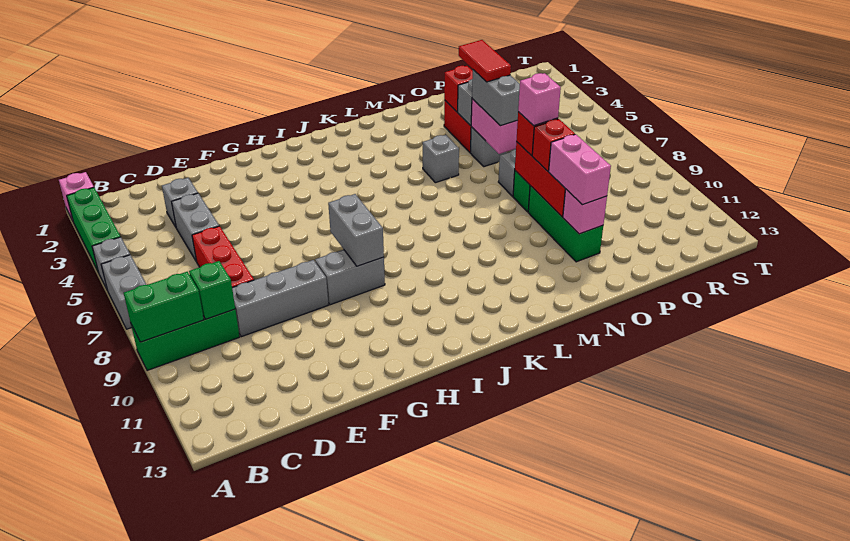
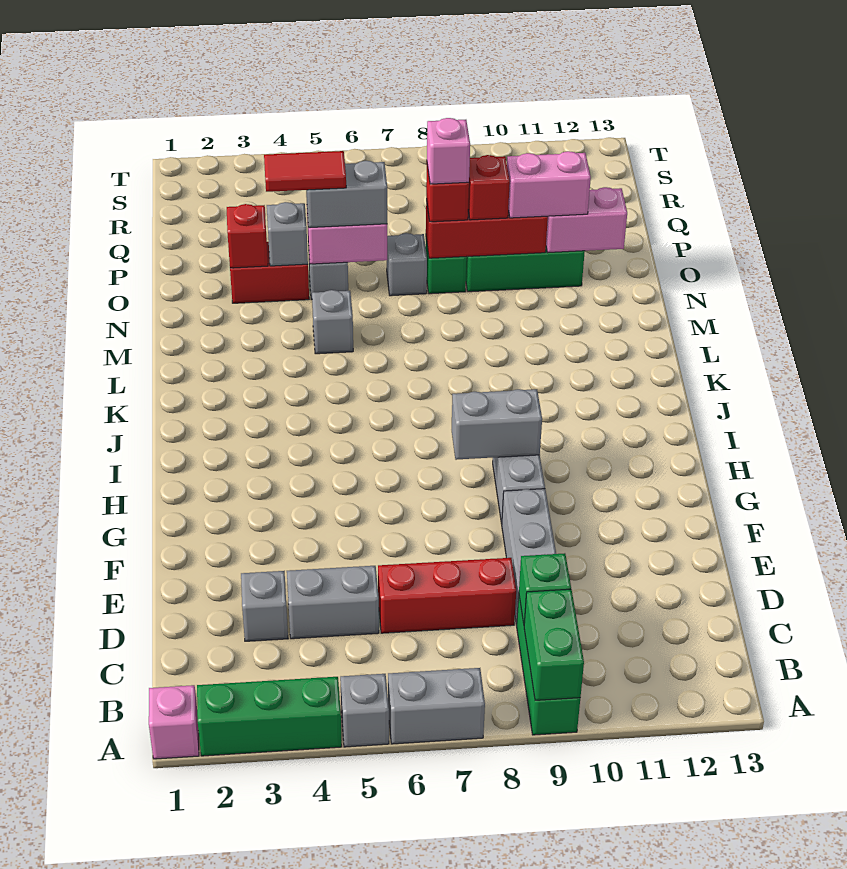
pink 1x1 brick [563,189,607,234] -> pink 1x2 brick [546,187,627,252]

